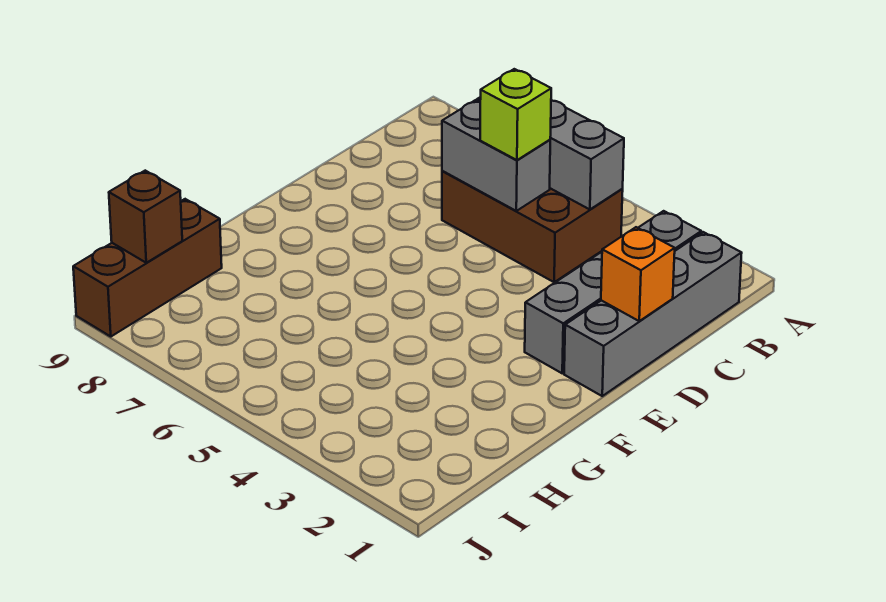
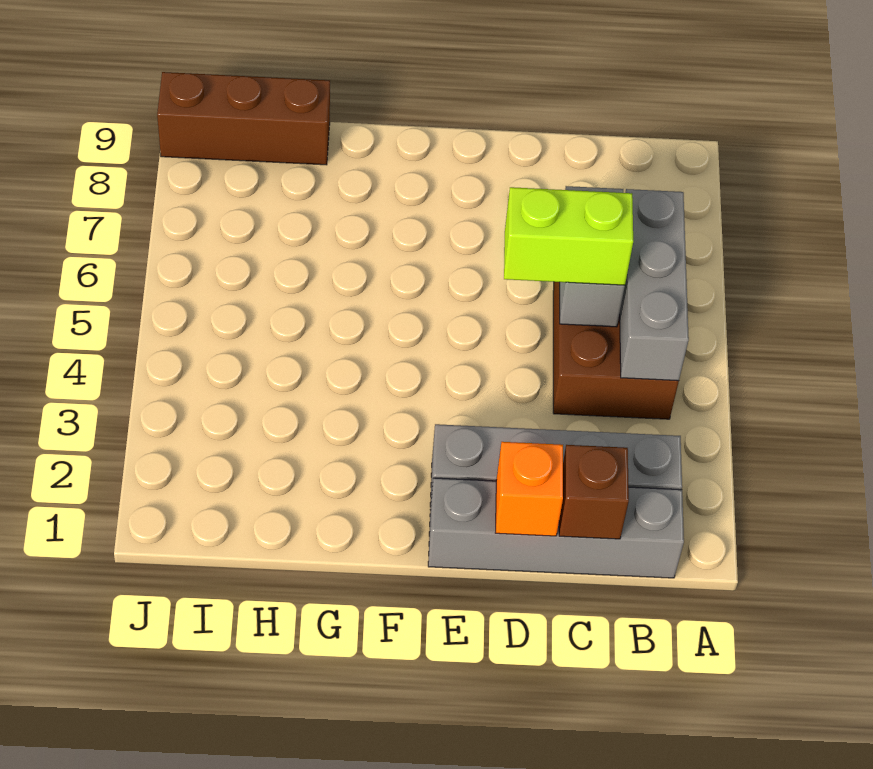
lime 1x1 brick [480,69,551,160] -> lime 1x2 brick [504,187,633,285]
brown 1x1 brick [109,171,182,263] -> brown 1x1 brick moved to [559,445,629,539]

